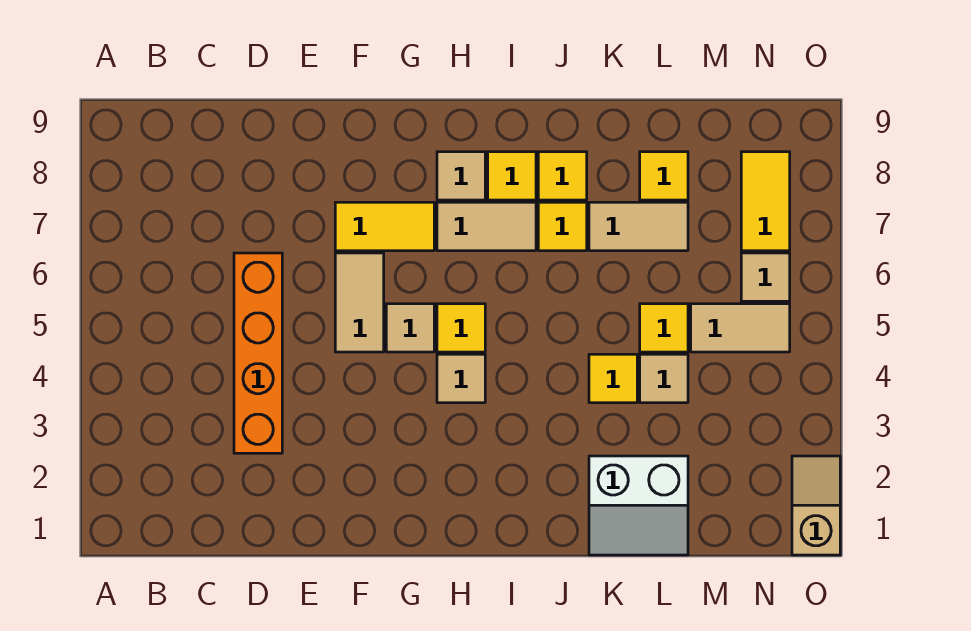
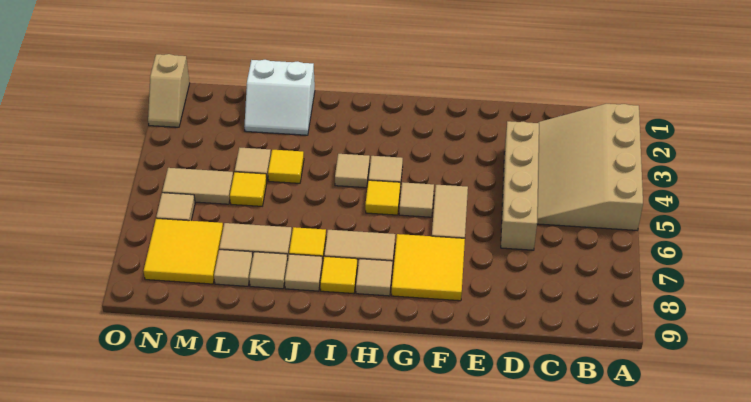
none -> tan 3x4 slope [537,104,643,230]
orange 1x4 brick [234,253,282,453] -> tan 1x4 brick [501,121,539,250]
yellow 1x2 tile [335,202,434,251] -> yellow 2x2 tile [392,234,465,301]
none -> tan 1x1 tile [335,154,370,188]
yellow 1x1 tile [538,152,587,200] -> tan 1x1 tile [285,254,323,291]
white 2x2 slope [589,456,688,555] -> white 2x2 slope turned to [244,60,315,135]
none -> tan 1x1 tile [249,252,288,289]
yellow 1x1 tile [640,152,688,200] -> tan 1x1 tile [214,250,253,286]
yellow 1x2 tile [741,152,790,251] -> yellow 2x2 tile [144,218,223,284]

